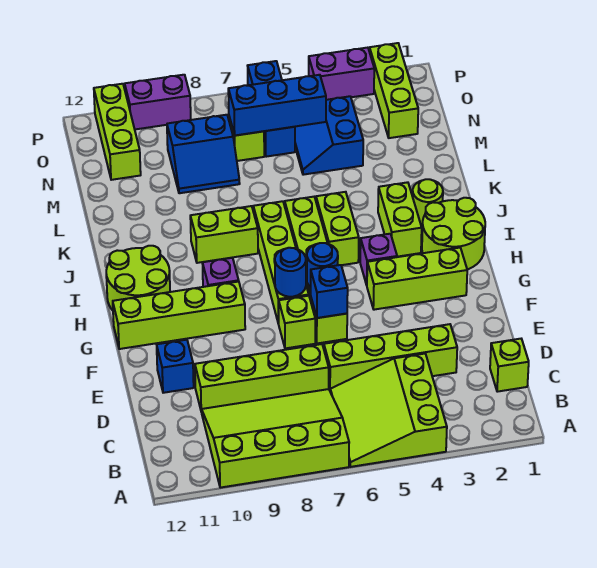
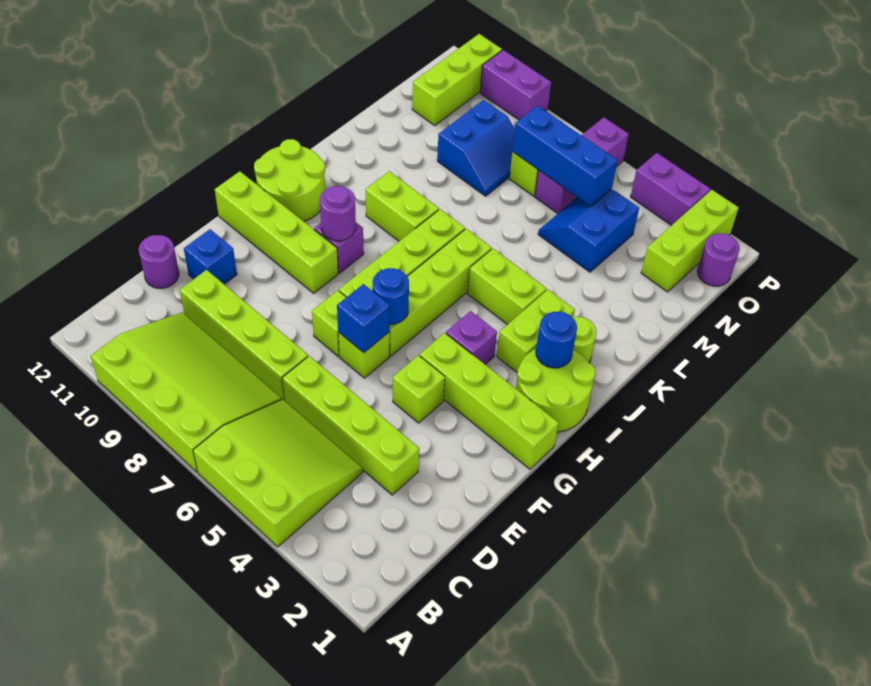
lime 3x3 slope [330,354,447,467] -> lime 3x3 slope turned to [193,399,363,547]
lime 1x1 brick [490,339,529,392] -> lime 1x1 brick moved to [393,355,445,423]
none -> purple 1x1 round brick [139,235,179,288]
lime 1x3 brick [367,248,467,310] -> lime 1x4 brick [420,333,559,469]
blue 1x1 round brick [275,248,306,297] -> blue 1x1 round brick moved to [536,312,577,368]
none -> purple 1x1 round brick [320,186,356,241]
lime 1x2 brick [316,192,359,265] -> lime 1x2 brick turned to [468,249,547,325]
blue 2x2 slope [167,115,240,193] -> blue 2x2 slope turned to [437,100,515,196]
blue 1x3 brick [248,61,295,157] -> purple 1x3 brick [535,117,629,214]
none -> purple 1x1 round brick [697,234,740,286]

